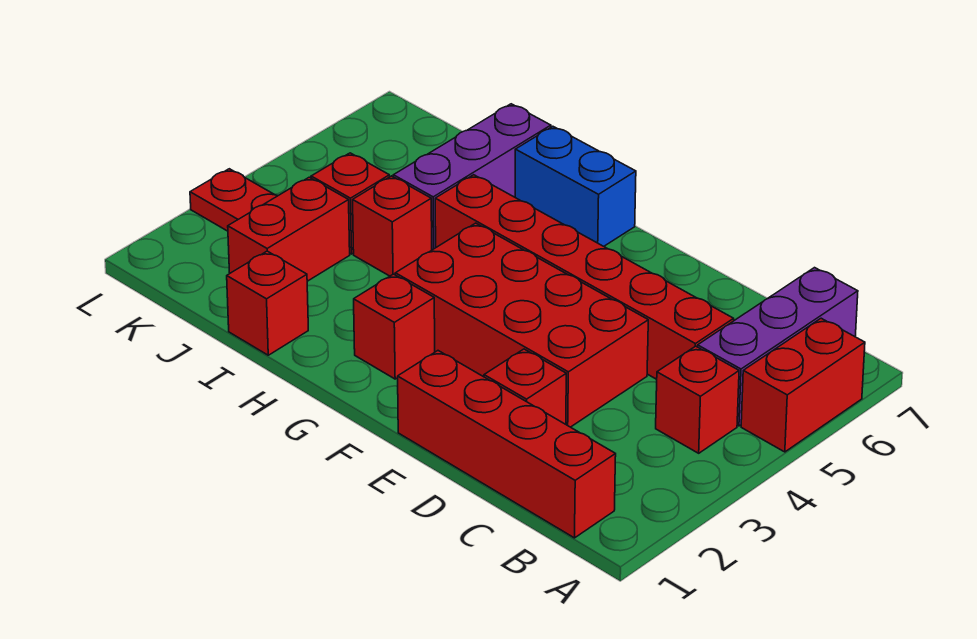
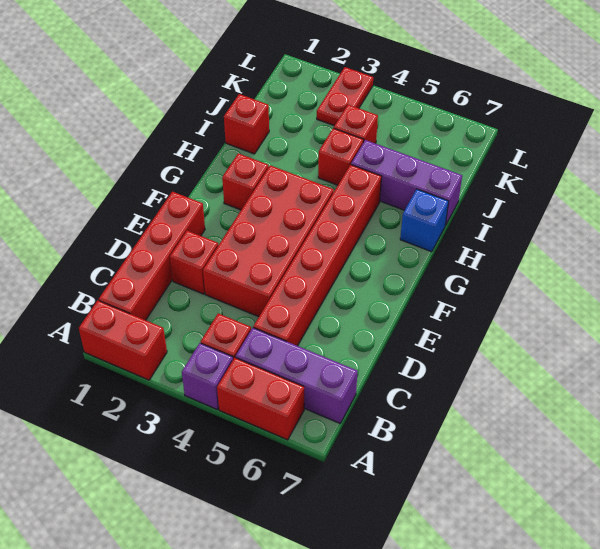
none -> purple 1x1 brick [182,343,233,409]
blue 1x2 brick [515,126,636,246] -> blue 1x1 brick [400,189,449,252]
red 1x2 brick [228,177,350,281] -> red 1x2 brick moved to [79,300,167,380]

